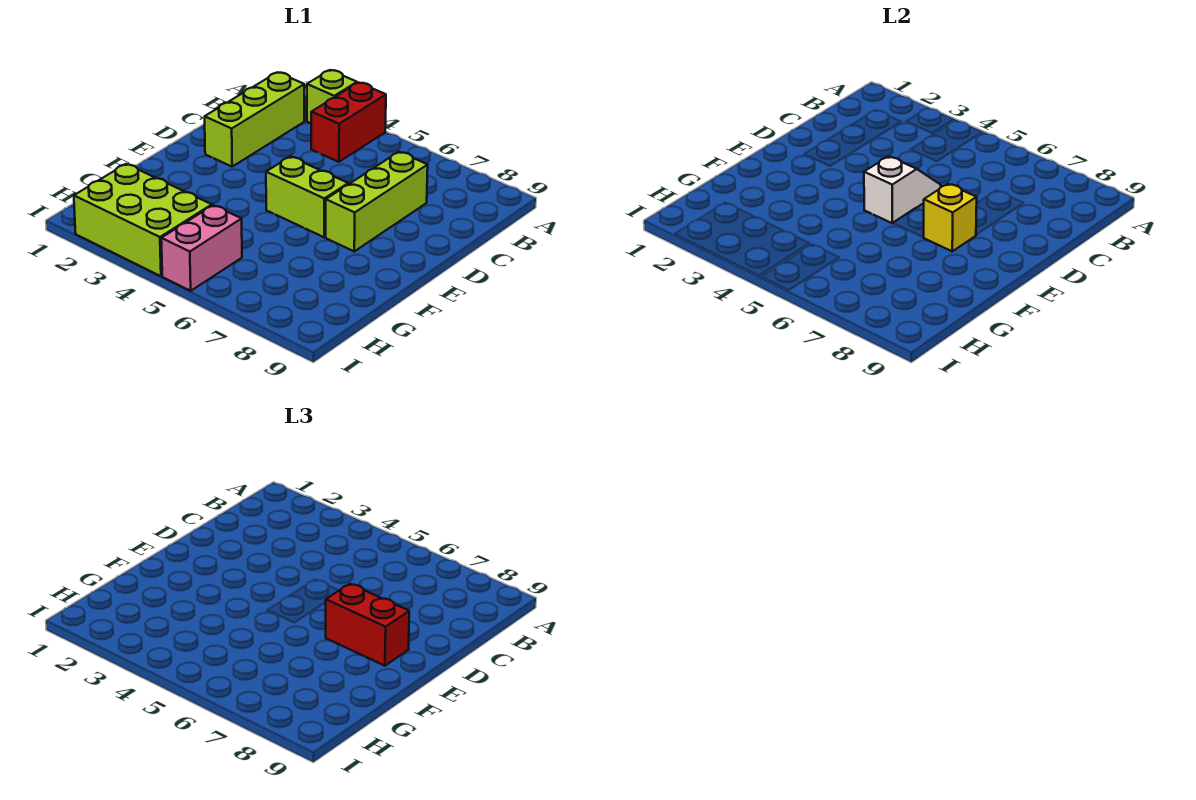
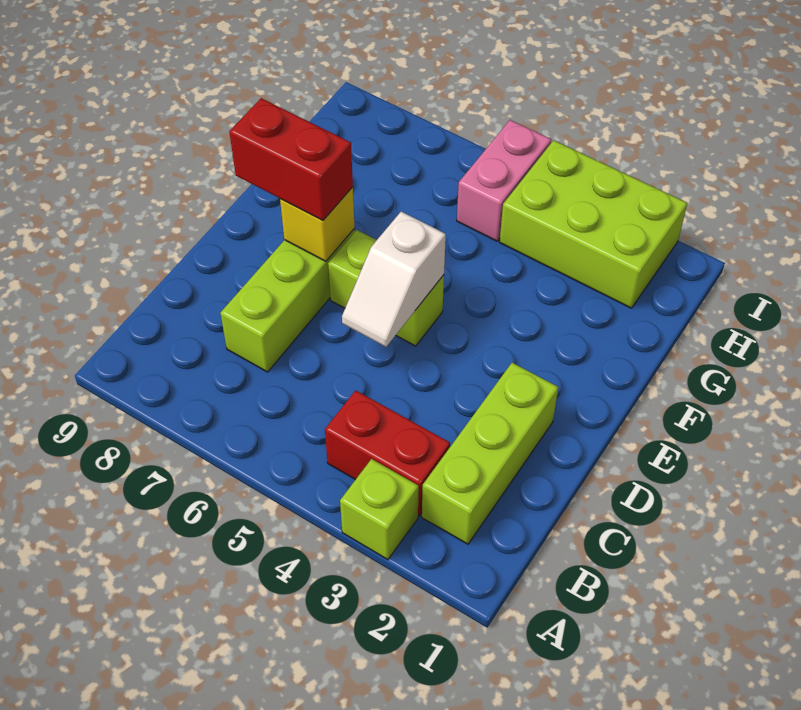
red 1x2 brick [311,83,386,162] -> red 1x2 brick turned to [325,390,450,516]

